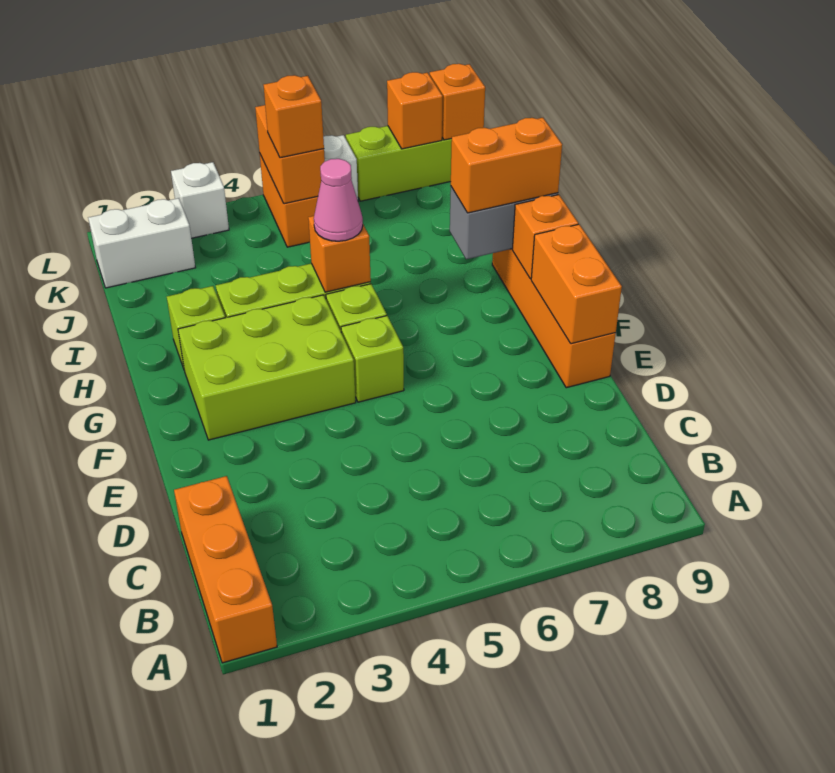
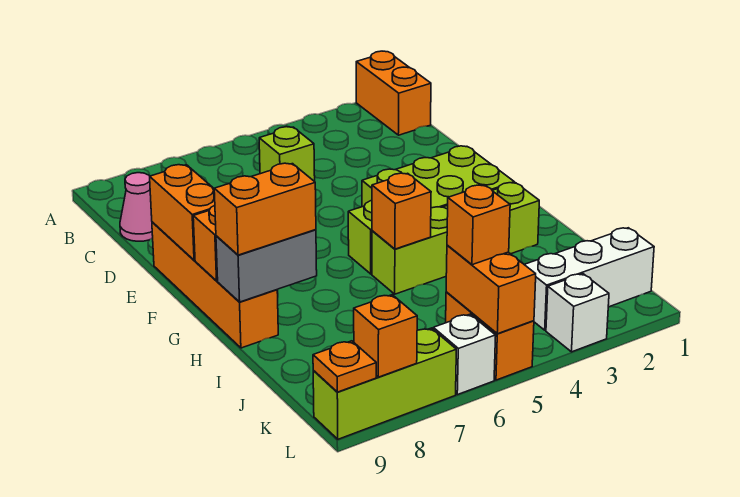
orange 1x3 brick [174,476,277,663] -> orange 1x2 brick [356,51,431,135]
lime 1x1 brick [341,316,404,402] -> lime 1x1 brick moved to [259,127,315,182]
pink 1x1 cone [314,159,363,241] -> pink 1x1 cone moved to [120,173,153,241]
white 1x2 brick [88,198,195,288] -> white 1x3 brick [524,228,654,330]
orange 1x1 brick [430,64,485,140] -> orange 1x1 plate [313,341,376,392]

